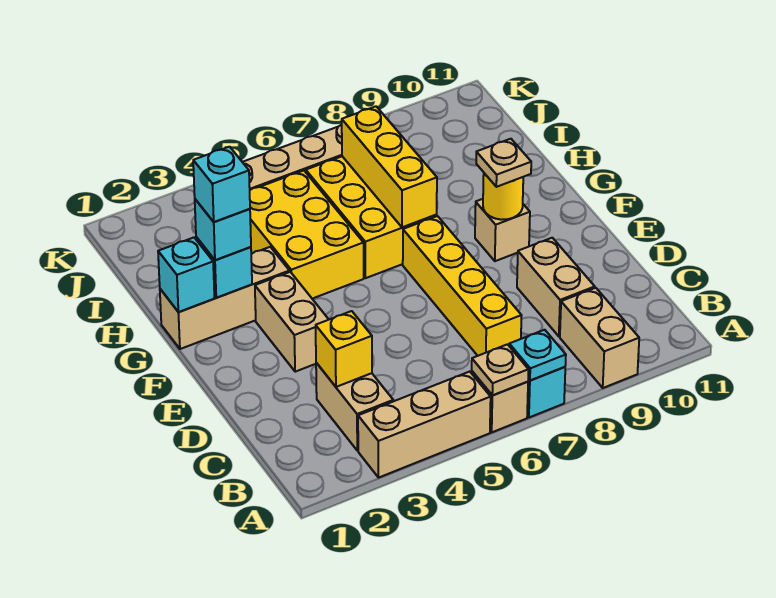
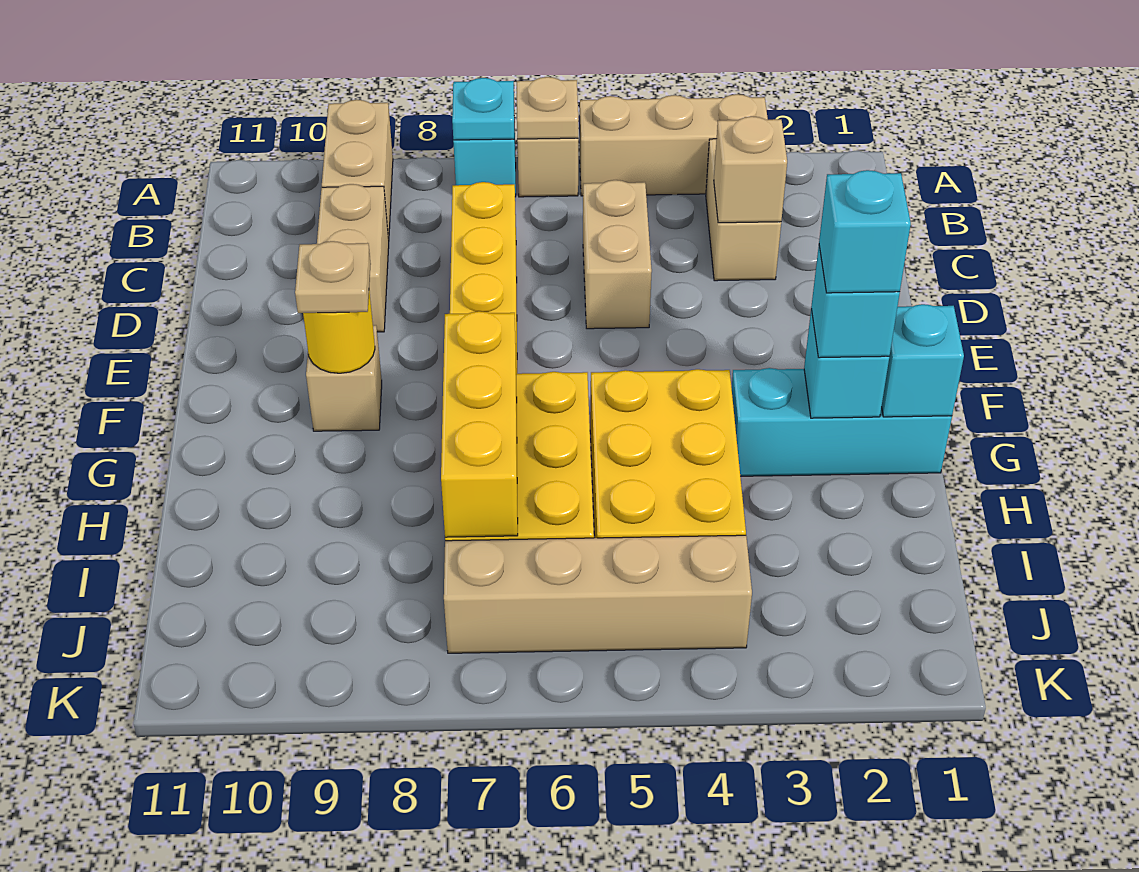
yellow 1x1 brick [316,311,372,387] -> tan 1x1 brick [714,116,787,223]
tan 1x2 brick [255,272,329,372] -> tan 1x2 brick moved to [583,180,652,329]
tan 1x3 brick [160,247,289,349] -> cyan 1x3 brick [732,368,952,476]

